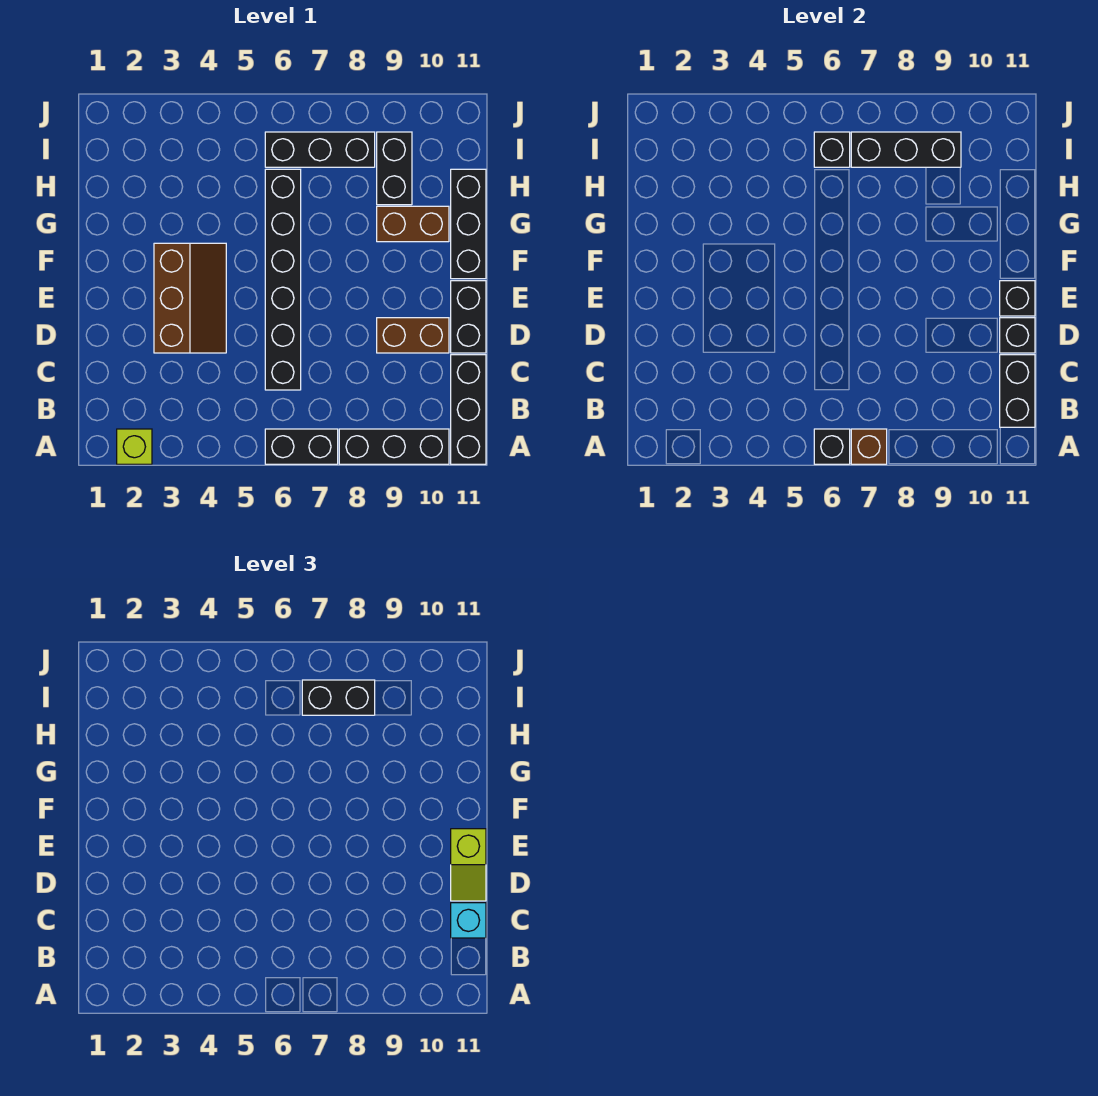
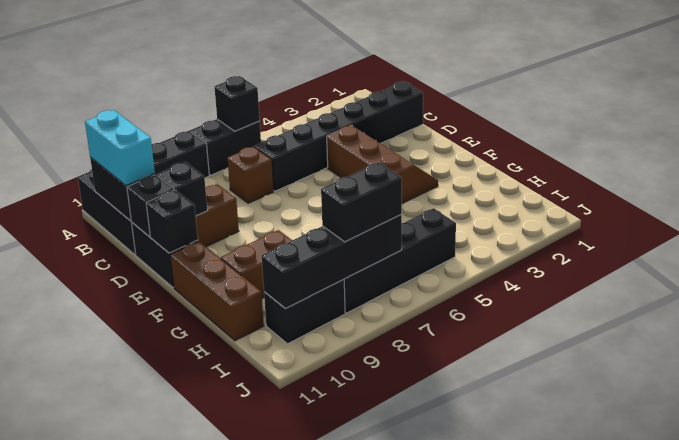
lime 1x1 brick [117,429,152,464] -> none
brown 1x1 brick [851,429,887,464] -> brown 1x1 brick moved to [228,146,274,203]
black 1x6 brick [265,169,301,390] -> black 1x6 brick turned to [255,81,423,191]
cyan 1x1 brick [451,903,486,938] -> cyan 1x2 brick [85,110,155,186]
brown 2x3 slope [154,243,226,353] -> brown 2x3 slope turned to [327,125,438,203]
lime 1x2 slope [451,829,486,901] -> none
black 1x3 brick [451,169,486,279] -> brown 1x3 brick [170,241,264,341]
black 1x2 brick [377,132,412,205] -> black 1x2 brick turned to [264,280,345,344]
black 1x3 brick [265,132,375,167] -> black 1x4 brick [344,208,456,313]
black 1x1 brick [814,132,850,167] -> black 1x1 brick moved to [157,162,207,216]
black 1x3 brick [851,132,961,167] -> black 1x4 brick [262,215,402,309]

